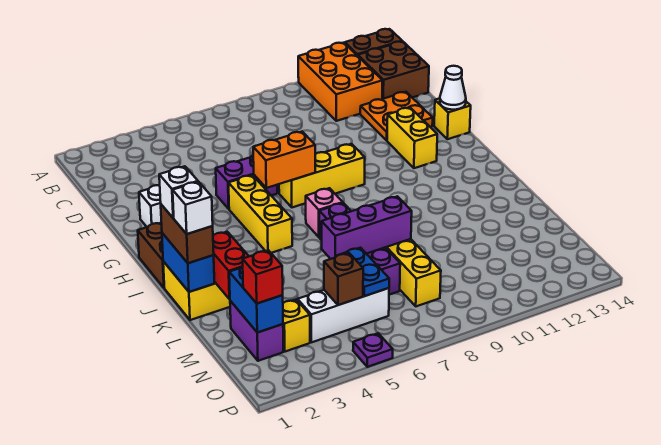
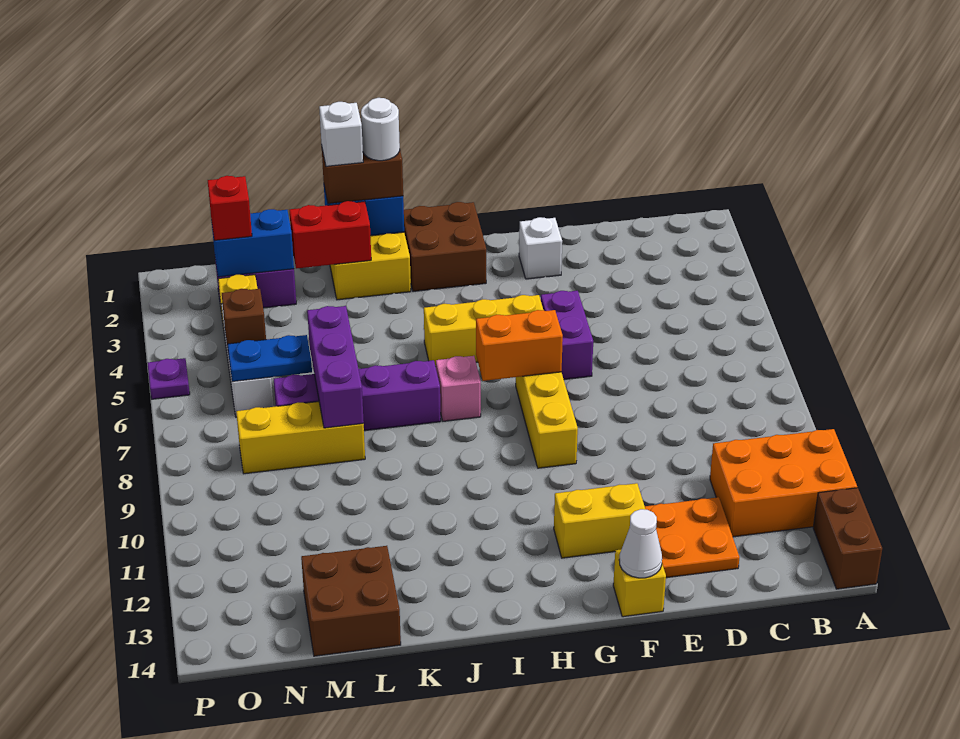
brown 2x2 brick [358,41,429,99] -> brown 2x2 brick moved to [301,546,401,656]
orange 1x2 brick [253,132,315,188] -> orange 1x2 brick turned to [476,310,563,381]
white 1x1 brick [159,166,198,218] -> white 1x1 round brick [361,98,400,161]

